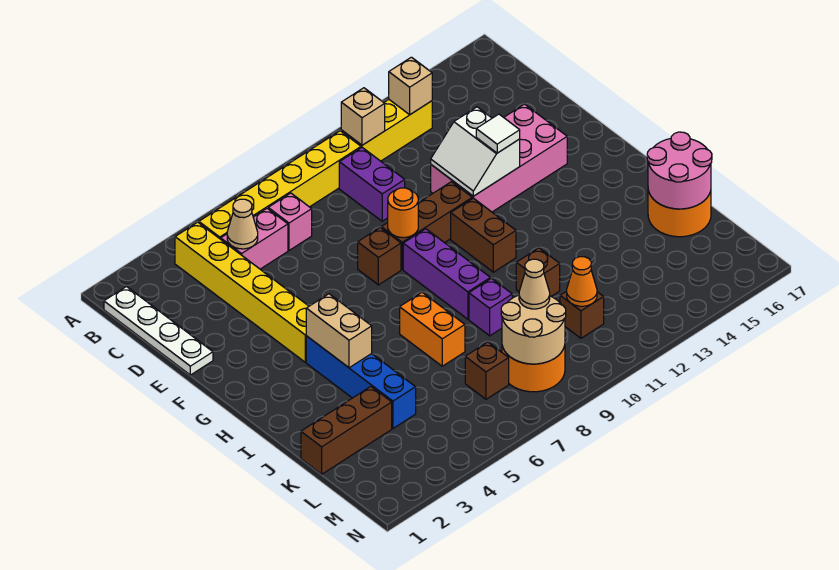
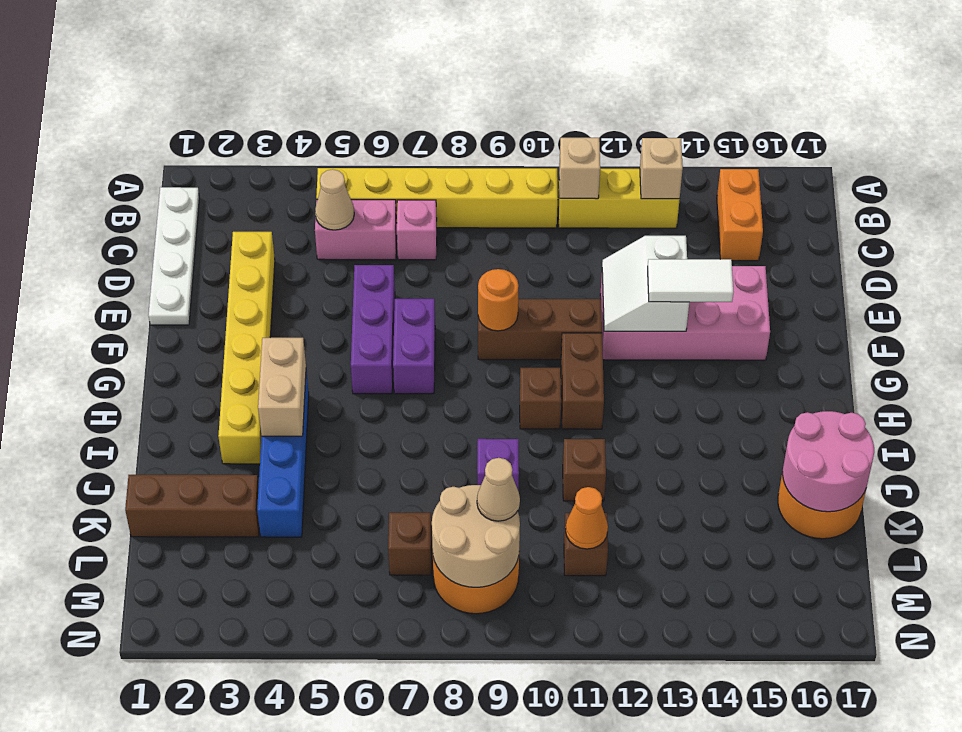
yellow 1x6 brick [175,222,309,362] -> yellow 1x6 brick moved to [218,232,275,464]
purple 1x2 brick [339,148,405,221] -> purple 1x2 brick moved to [393,299,435,394]
brown 1x1 brick [358,228,401,285] -> brown 1x1 brick moved to [520,368,561,429]
white 1x1 tile [476,114,520,153] -> white 1x2 tile [648,259,733,302]
purple 1x3 brick [403,229,490,319] -> purple 1x3 brick moved to [351,265,395,394]
orange 1x2 brick [400,292,465,366] -> orange 1x2 brick moved to [717,169,763,261]

